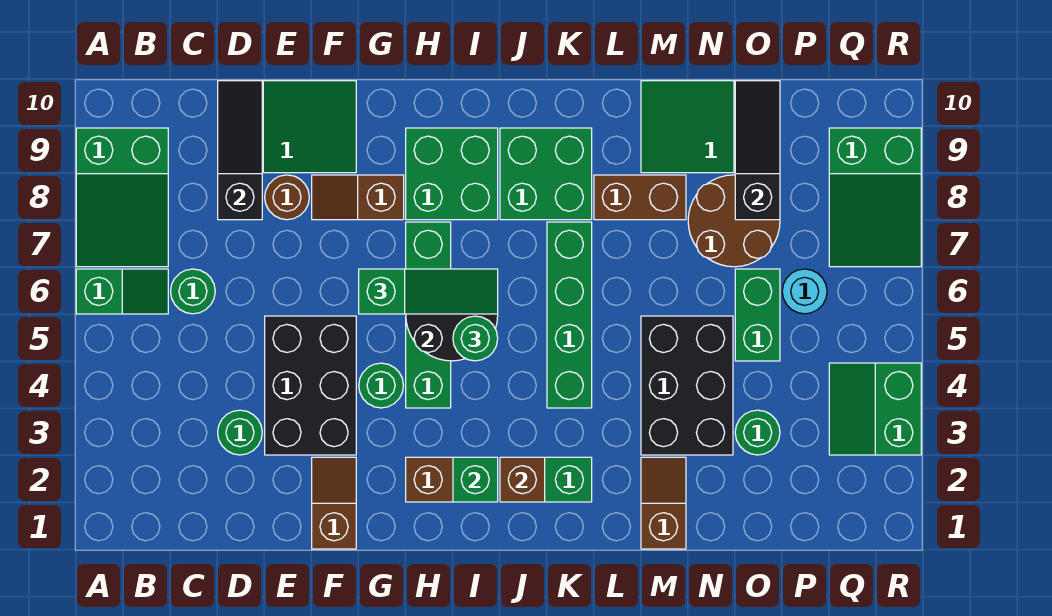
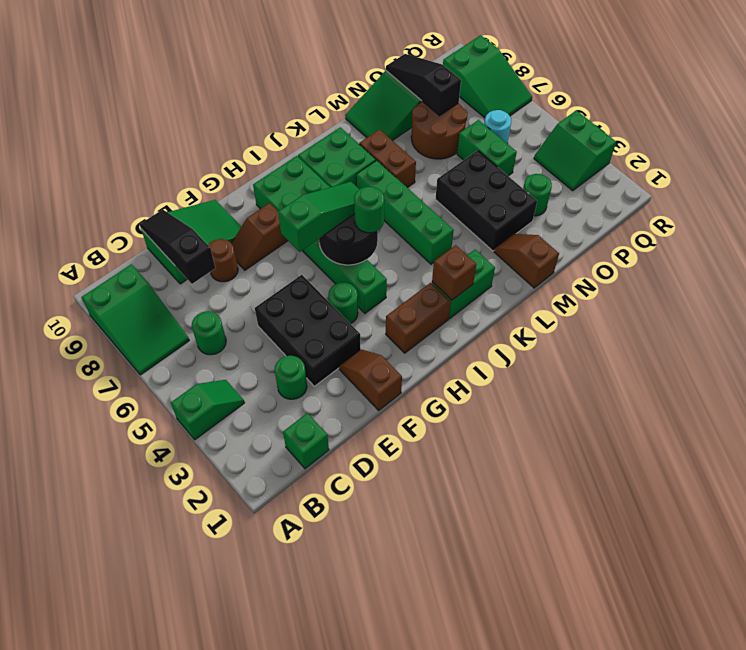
green 1x2 slope [76,269,168,314] -> green 1x2 slope moved to [171,380,245,440]
green 1x1 brick [453,457,498,502] -> green 1x1 brick moved to [283,413,329,469]
brown 1x2 brick [594,175,686,220] -> brown 1x2 brick turned to [359,130,416,188]

